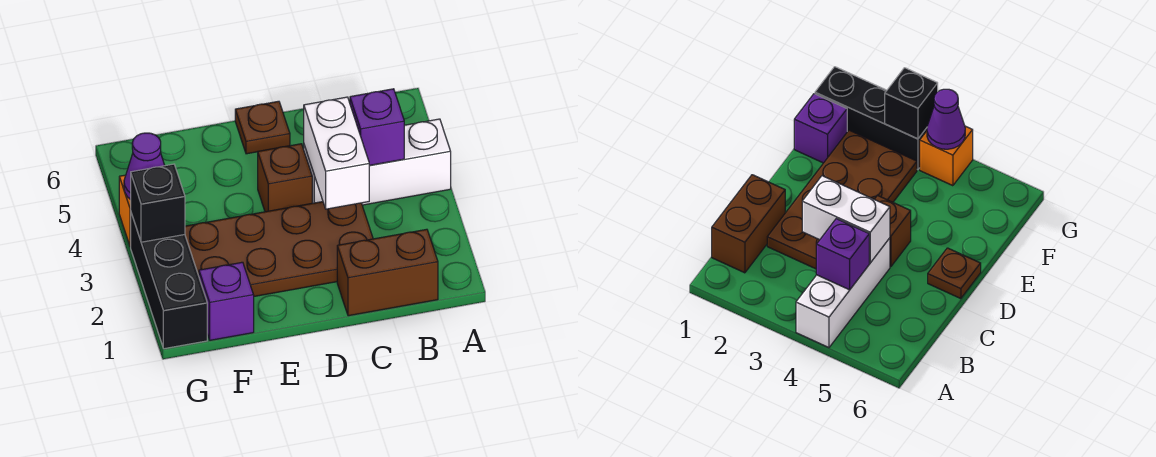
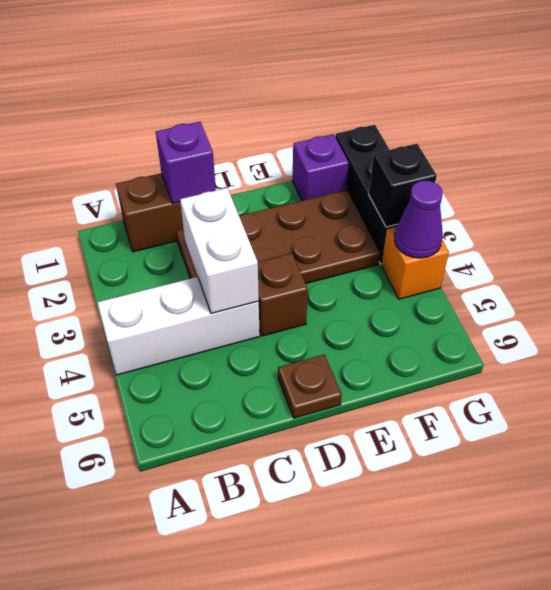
purple 1x1 brick [350,89,404,165] -> purple 1x1 brick moved to [156,122,216,203]

